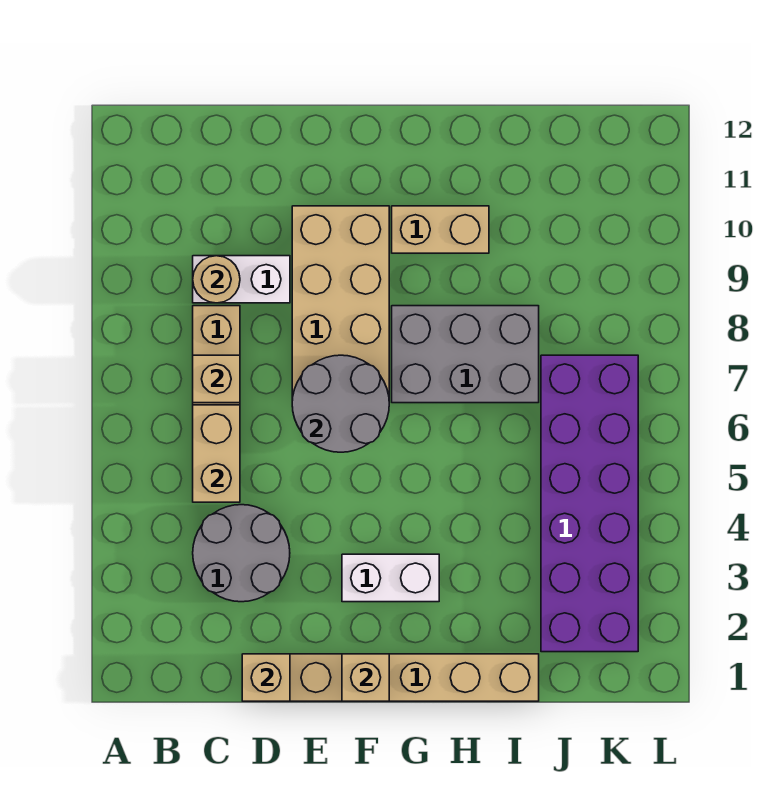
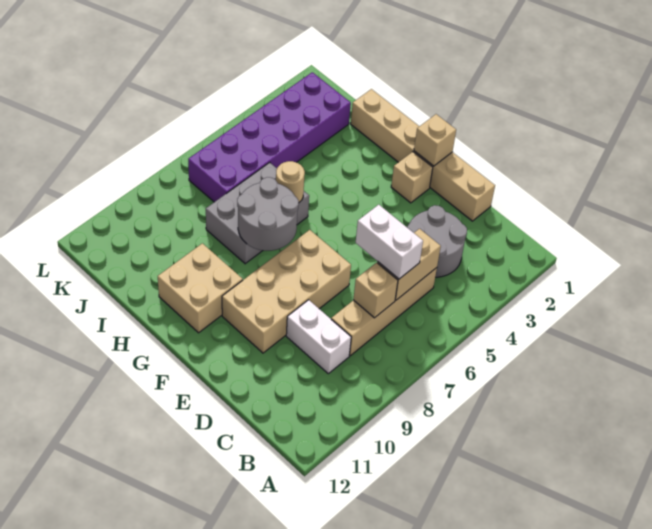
tan 1x1 round brick [193,256,240,303] -> tan 1x1 round brick moved to [276,161,305,202]
tan 1x1 brick [242,654,290,701] -> tan 1x1 brick moved to [391,152,433,203]
grey 2x2 round brick [292,355,389,452] -> grey 2x2 round brick moved to [237,177,299,251]
white 1x2 brick [342,554,439,602] -> white 1x2 brick moved to [356,205,423,279]
grey 2x3 brick [392,306,539,403] -> grey 2x3 brick turned to [206,162,309,264]
tan 1x2 brick [392,206,489,253] -> tan 2x2 brick [158,243,243,333]

